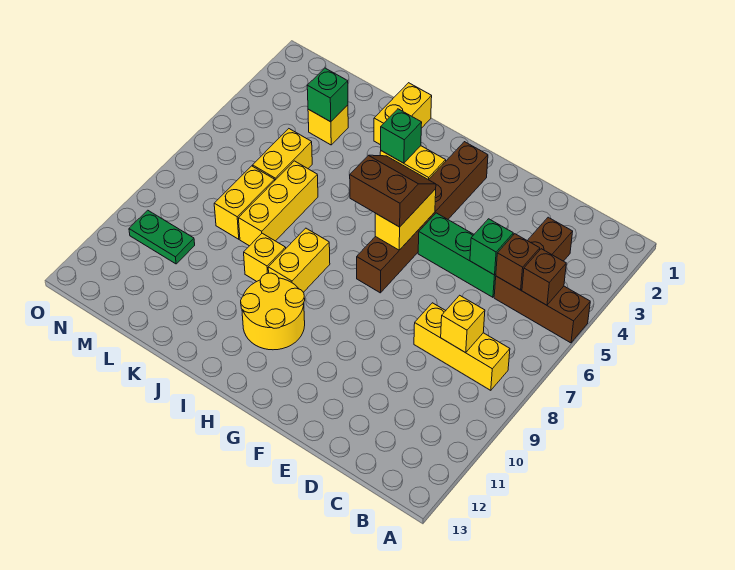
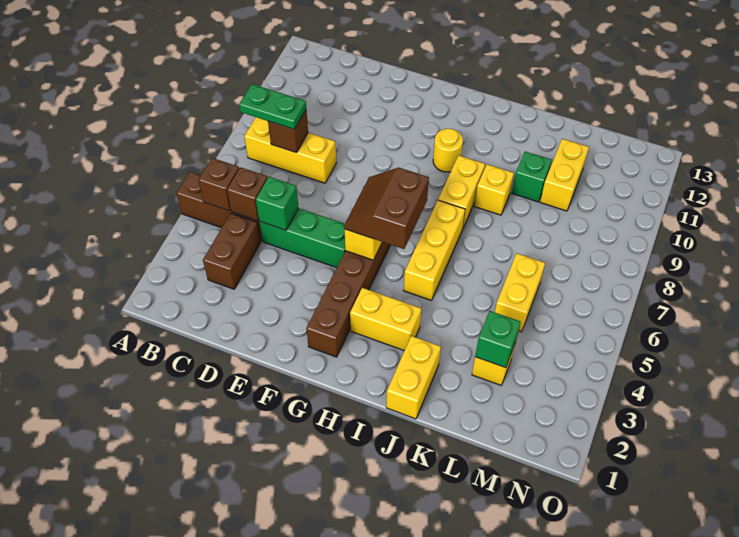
yellow 1x1 brick [441,295,485,353] -> brown 1x1 brick [268,110,308,153]
brown 2x2 slope [350,155,436,227] -> brown 2x2 slope turned to [344,168,429,249]
yellow 2x2 round brick [241,273,305,350] -> yellow 1x1 round brick [433,129,463,172]
green 1x1 brick [381,109,422,163] -> green 1x1 brick moved to [512,152,552,202]
yellow 1x3 brick [239,161,318,246] -> yellow 1x3 brick moved to [404,200,465,301]
yellow 1x2 brick [214,166,275,239] -> yellow 1x2 brick moved to [540,139,589,211]
green 1x2 plate [129,210,195,264] -> green 1x2 plate moved to [239,84,306,129]

